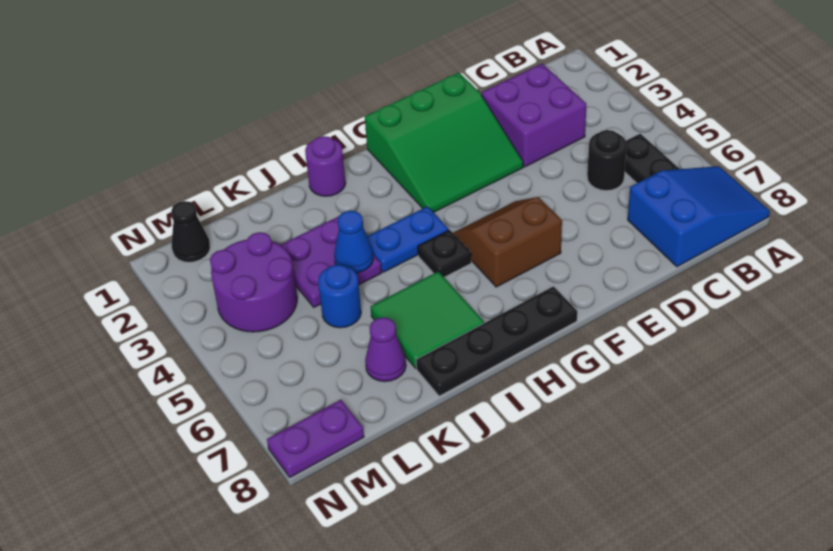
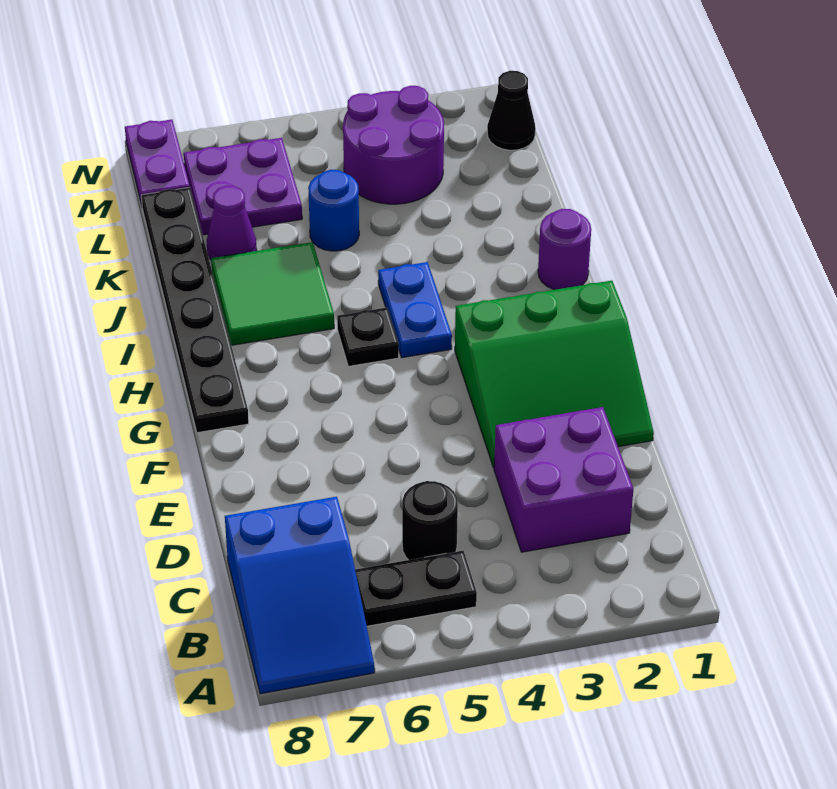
green 3x3 slope [365,72,523,212] -> green 3x3 slope turned to [455,281,654,468]
brown 2x2 slope [453,197,562,287] -> none
black 1x4 plate [416,287,577,396] -> black 1x6 plate [141,187,249,433]
purple 2x2 plate [280,216,382,307] -> purple 2x2 plate moved to [184,138,302,235]
blue 1x1 cone [334,211,373,273] -> none

